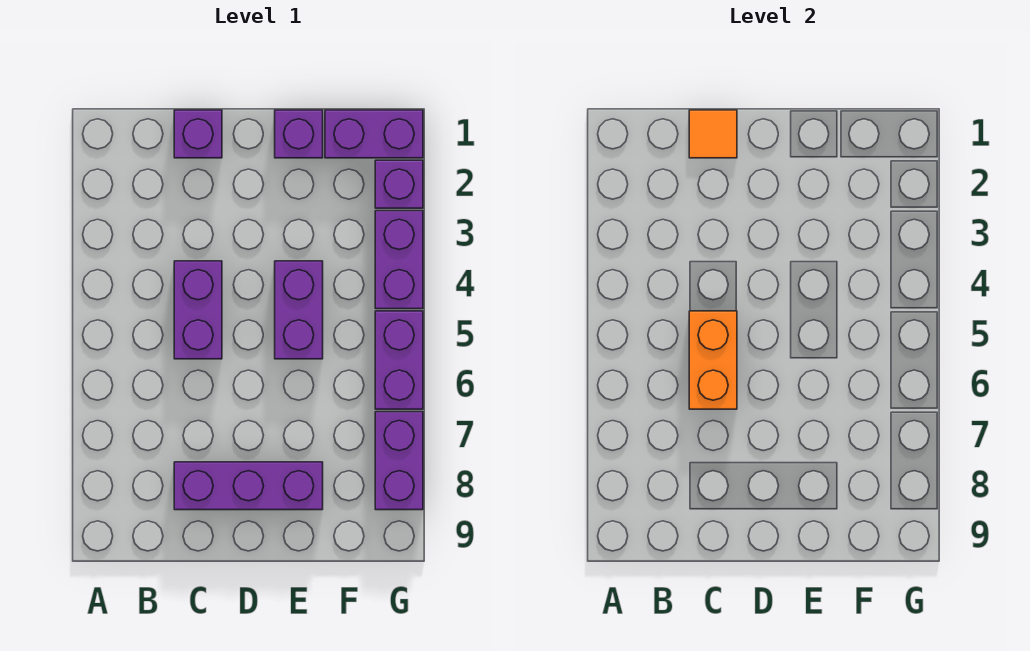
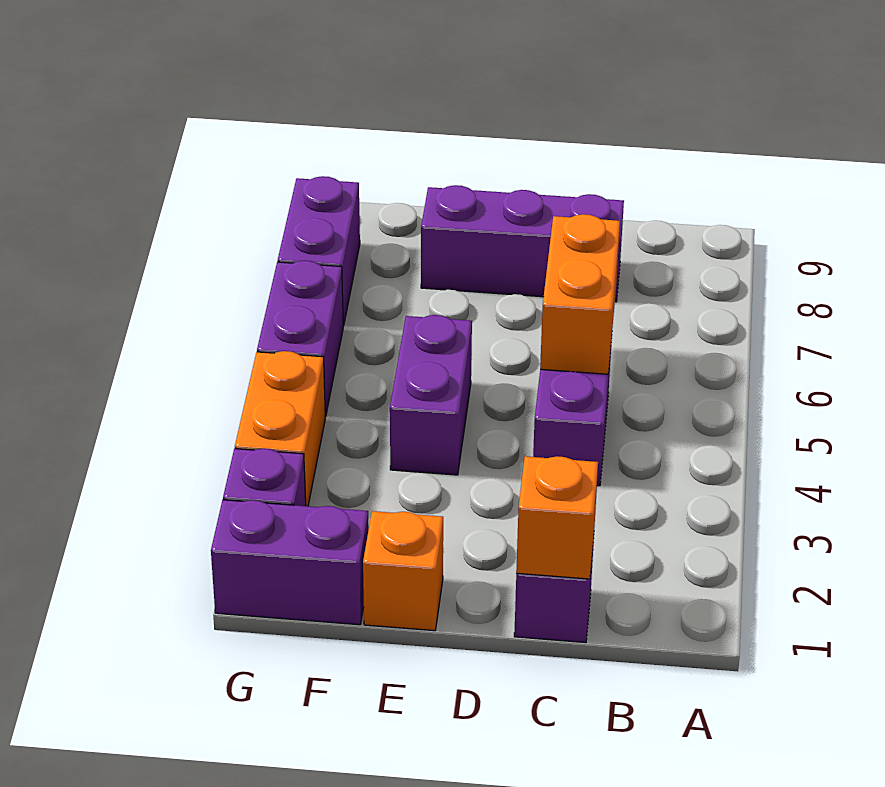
orange 1x1 tile [689,110,737,158] -> orange 1x1 brick [516,456,598,579]
purple 1x1 brick [275,110,323,158] -> orange 1x1 brick [363,511,443,631]
purple 1x2 brick [375,211,423,309] -> orange 1x2 brick [235,351,325,506]

